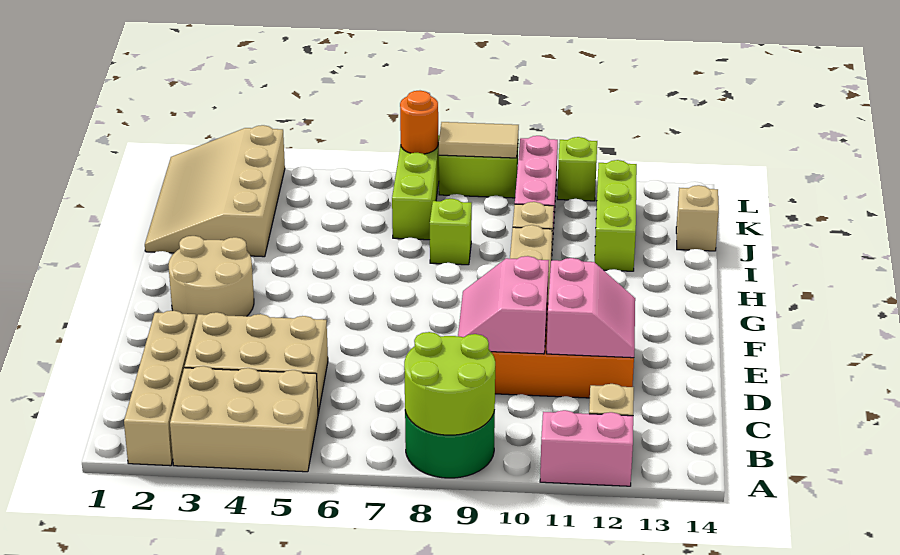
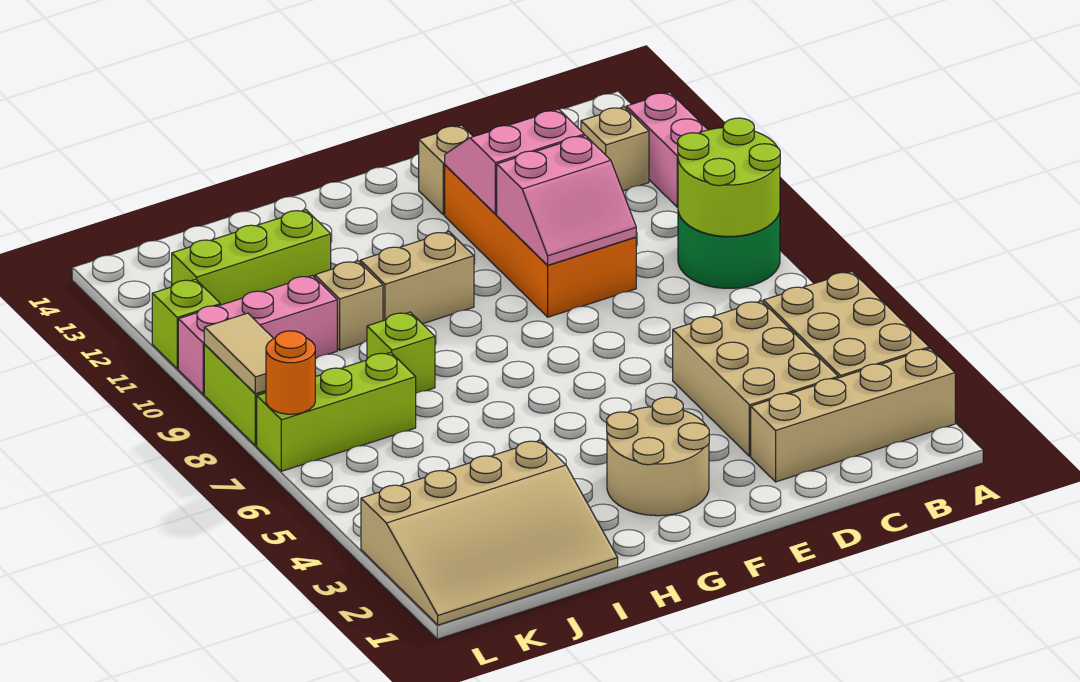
tan 1x1 brick [676,185,719,251] -> tan 1x1 brick moved to [419,125,473,215]

